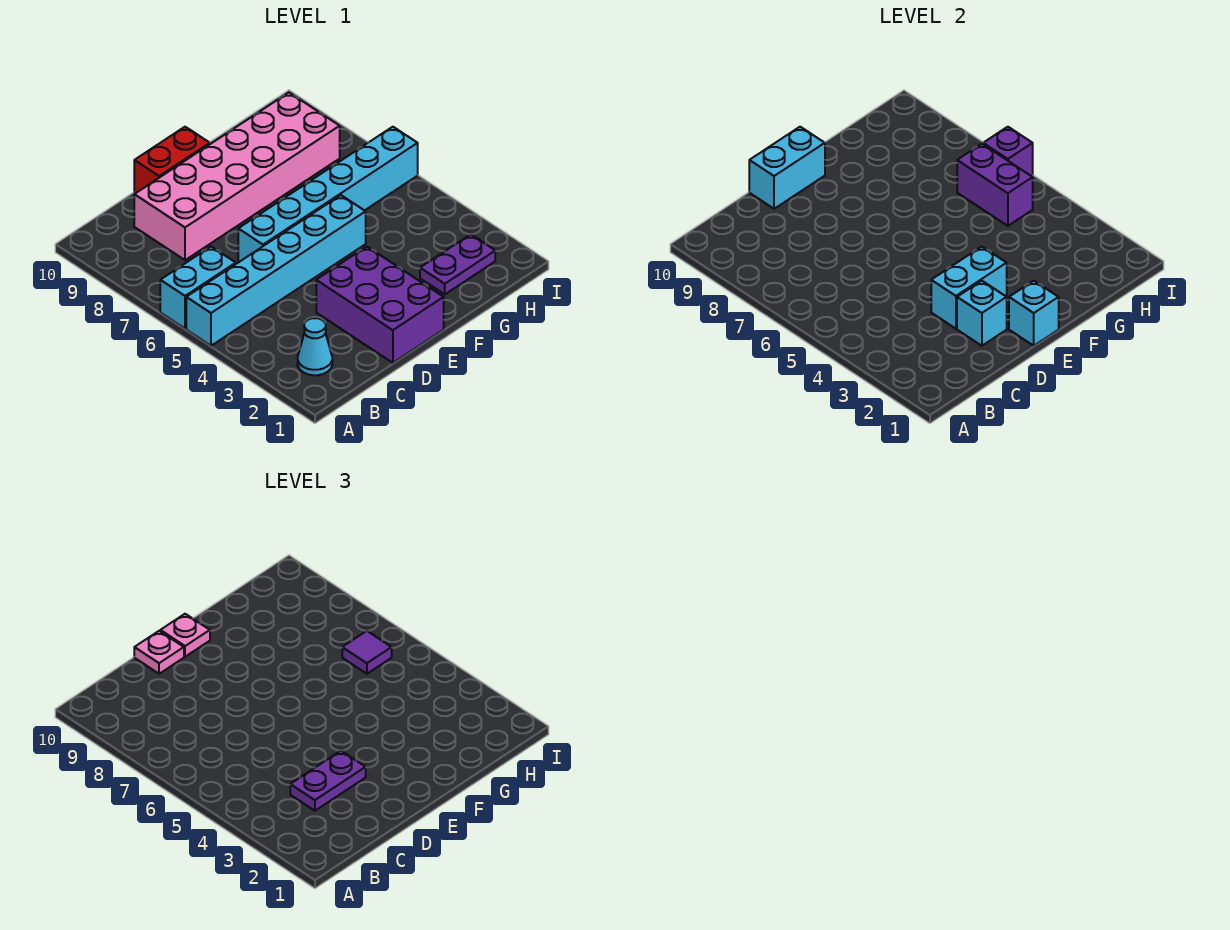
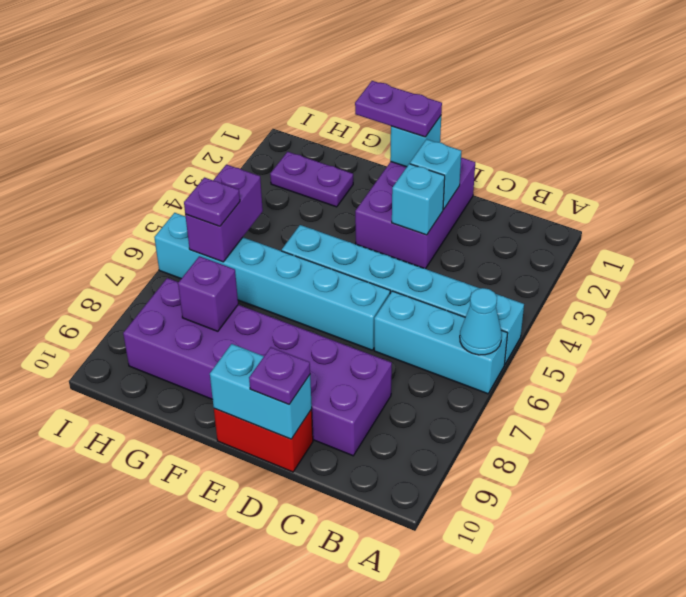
cyan 1x2 brick [160,247,236,329] -> cyan 1x3 brick [374,291,508,394]
cyan 1x1 cone [298,318,332,375] -> cyan 1x1 cone moved to [460,288,502,355]
purple 1x2 plate [290,751,366,811] -> purple 1x2 plate moved to [355,81,442,137]
pink 2x6 brick [134,93,340,260] -> purple 2x6 brick [123,278,392,456]
cyan 1x2 brick [931,247,1007,329] -> cyan 1x1 brick [392,164,445,235]
pink 1x1 plate [134,631,184,674] -> purple 1x1 plate [249,347,310,404]
pink 1x1 plate [160,614,210,657] -> none
purple 1x1 tile [342,631,392,674] -> purple 1x1 plate [184,178,240,226]
purple 1x1 brick [983,127,1033,176] -> purple 1x1 brick moved to [178,256,238,331]

